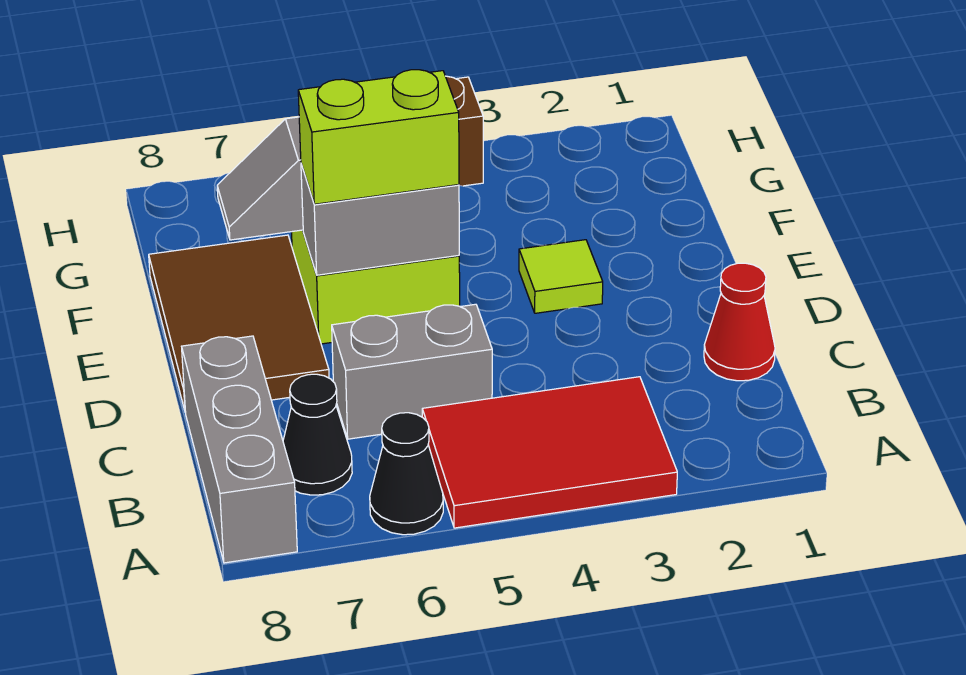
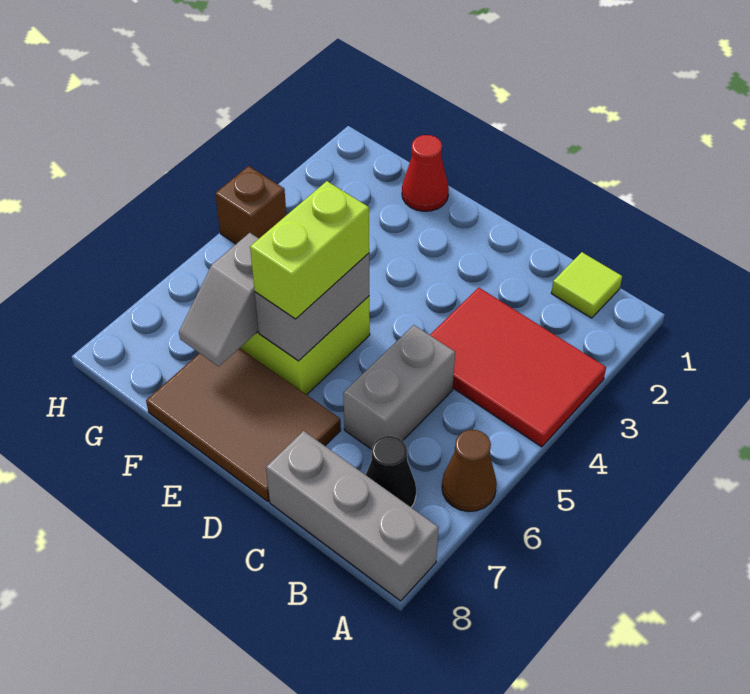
red 2x3 tile [422,377,677,528] -> red 2x3 tile turned to [430,288,606,447]
black 1x1 cone [370,413,443,535] -> brown 1x1 cone [442,430,497,512]
red 1x1 cone [704,263,775,381] -> red 1x1 cone moved to [402,135,449,211]
lime 1x1 tile [519,240,603,313] -> lime 1x1 tile moved to [551,252,622,318]

